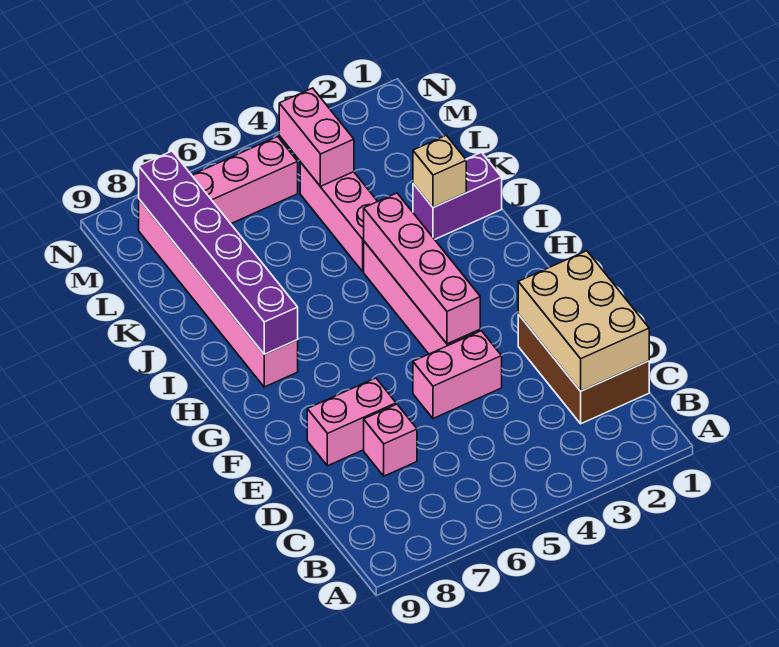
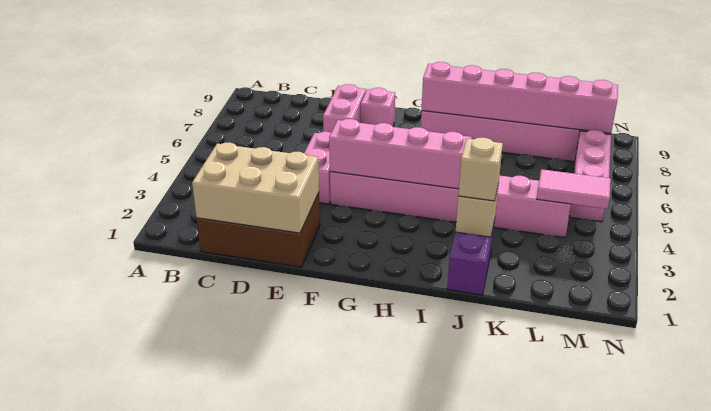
pink 1x1 brick [364,404,417,476] -> pink 1x1 brick moved to [361,88,395,126]
purple 1x6 brick [139,151,298,354] -> pink 1x6 brick [422,62,618,133]
none -> tan 1x1 brick [458,138,503,201]
pink 1x2 brick [279,88,354,186] -> pink 1x2 tile [537,169,611,209]

